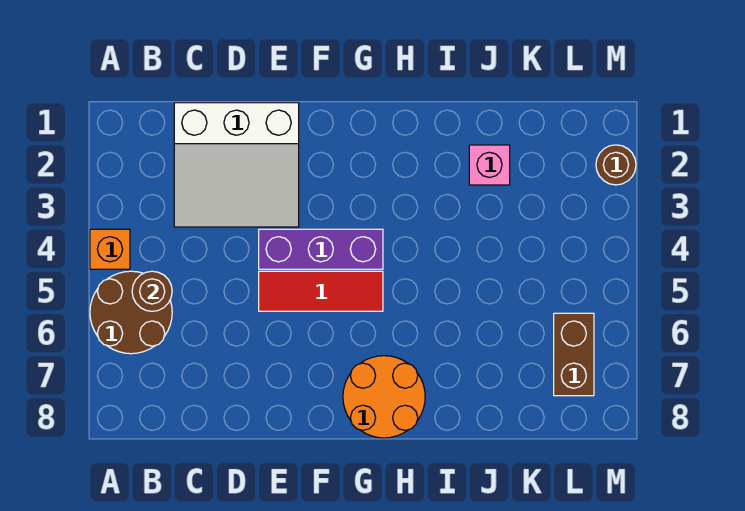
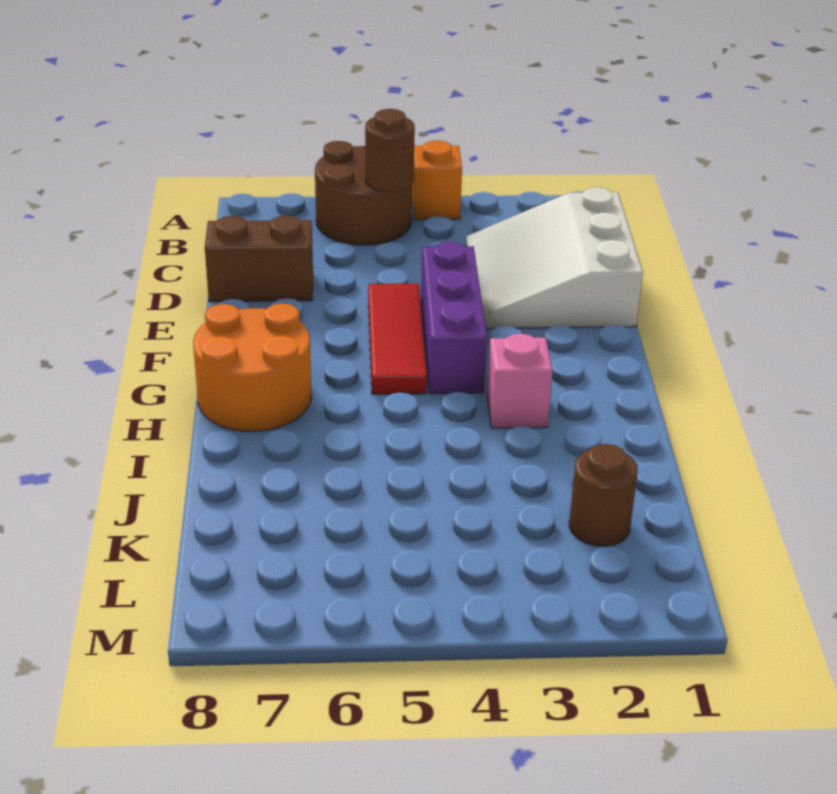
pink 1x1 brick [469,145,510,185] -> pink 1x1 brick moved to [487,334,553,428]
brown 1x2 brick [554,313,594,396] -> brown 1x2 brick moved to [205,215,313,302]
brown 1x1 round brick [596,145,636,185] -> brown 1x1 round brick moved to [569,444,638,546]

